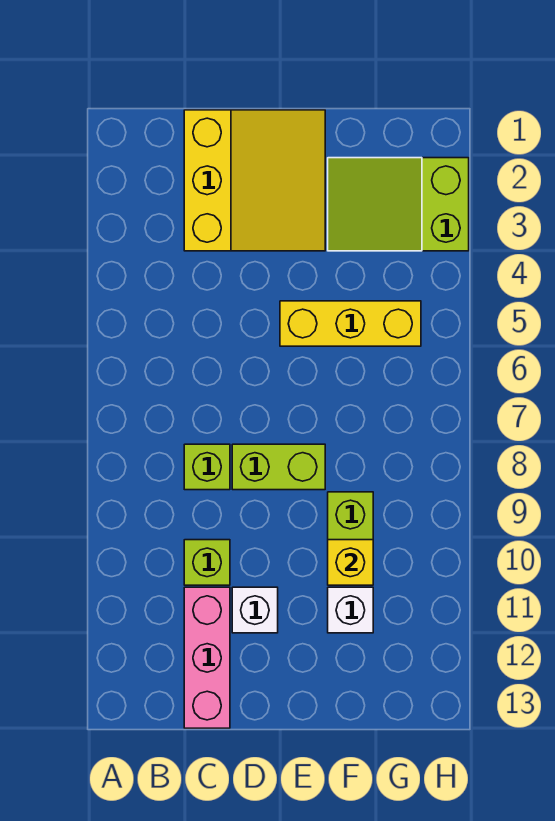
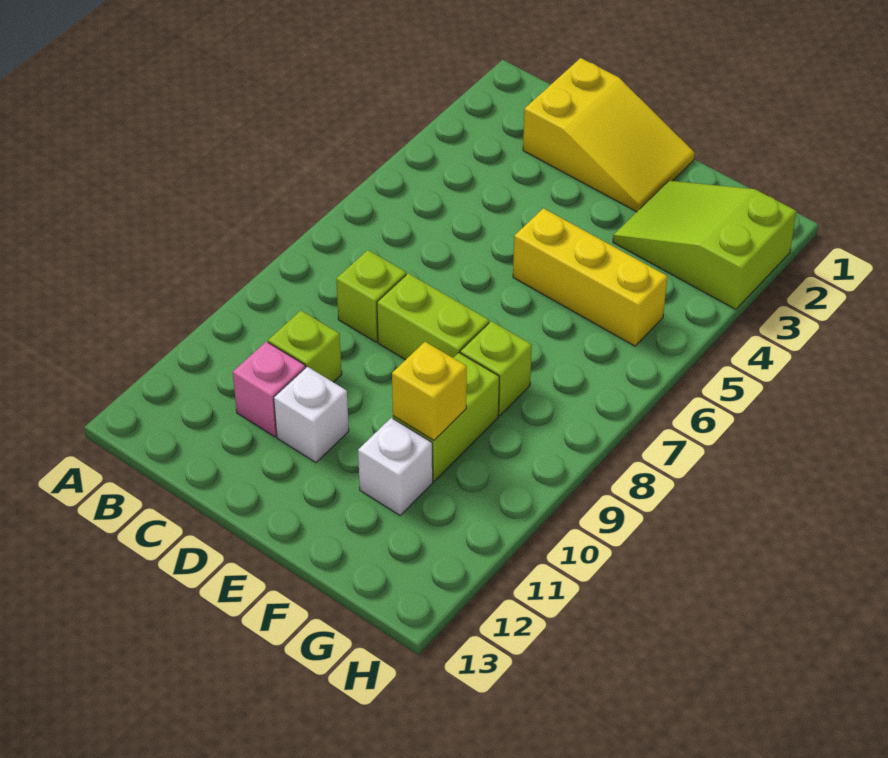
yellow 3x3 slope [184,110,325,251] -> yellow 2x3 slope [523,58,695,212]
pink 1x3 brick [184,587,230,728] -> pink 1x1 brick [233,342,305,437]
none -> lime 1x1 brick [460,321,532,416]

